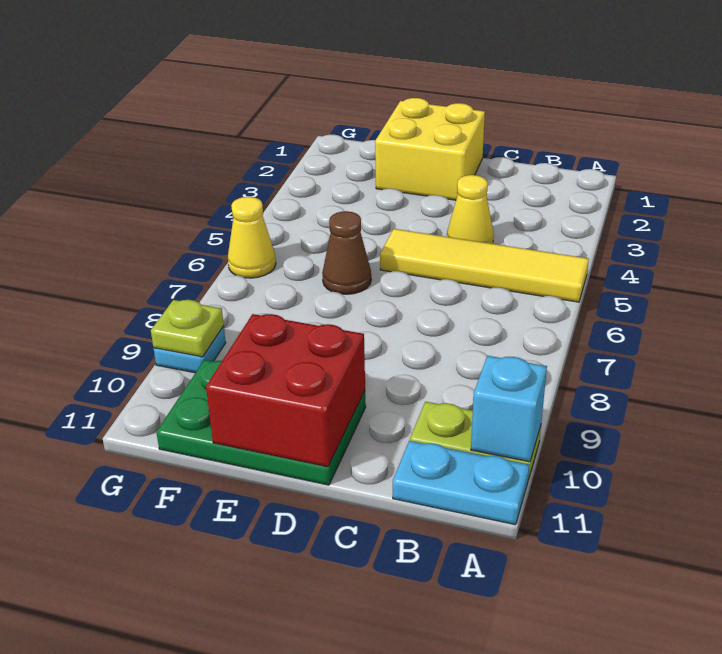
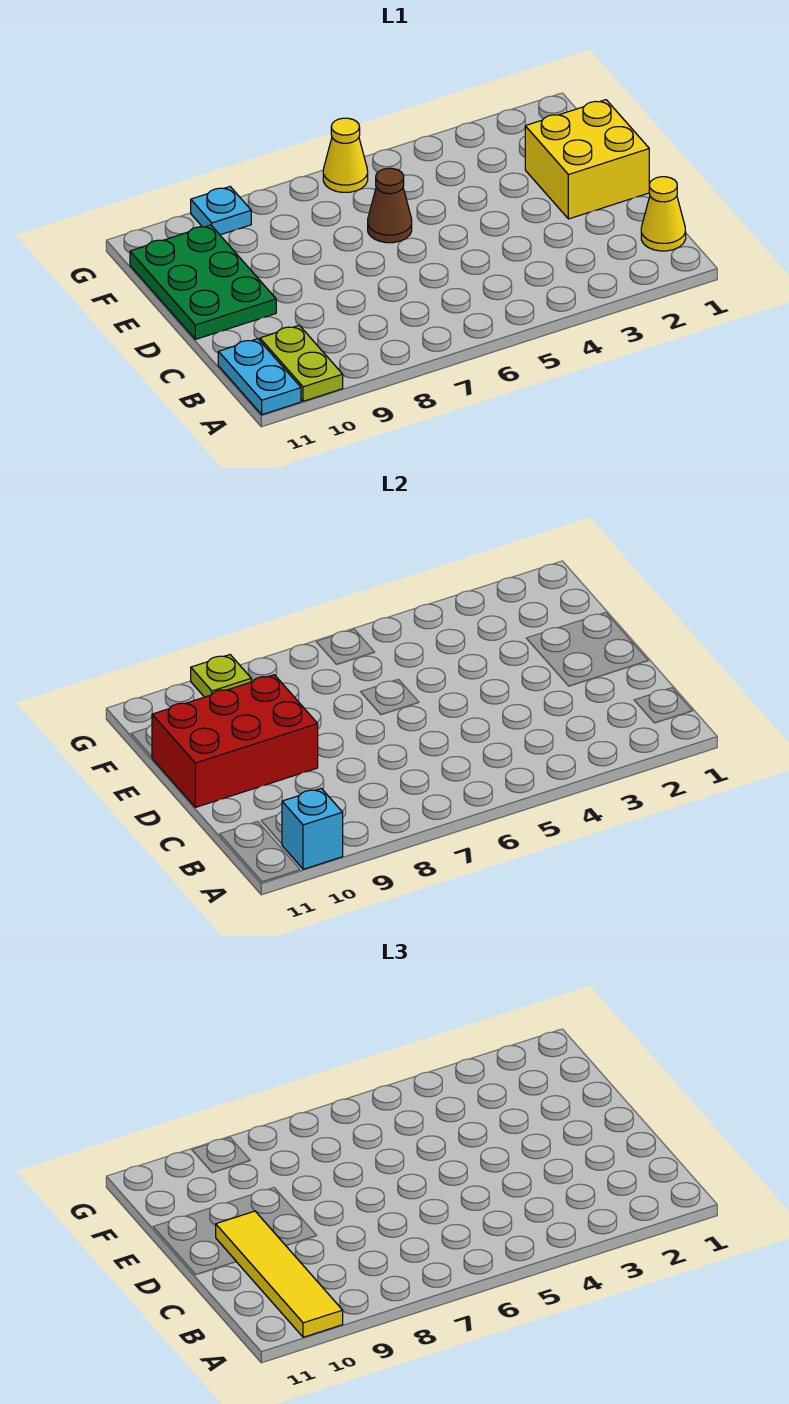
yellow 1x4 tile [380,229,589,302] -> yellow 1x4 tile moved to [216,1211,343,1337]
yellow 1x1 cone [447,175,494,244] -> yellow 1x1 cone moved to [641,177,686,251]
red 2x2 brick [206,314,365,467] -> red 2x3 brick [152,675,318,807]

